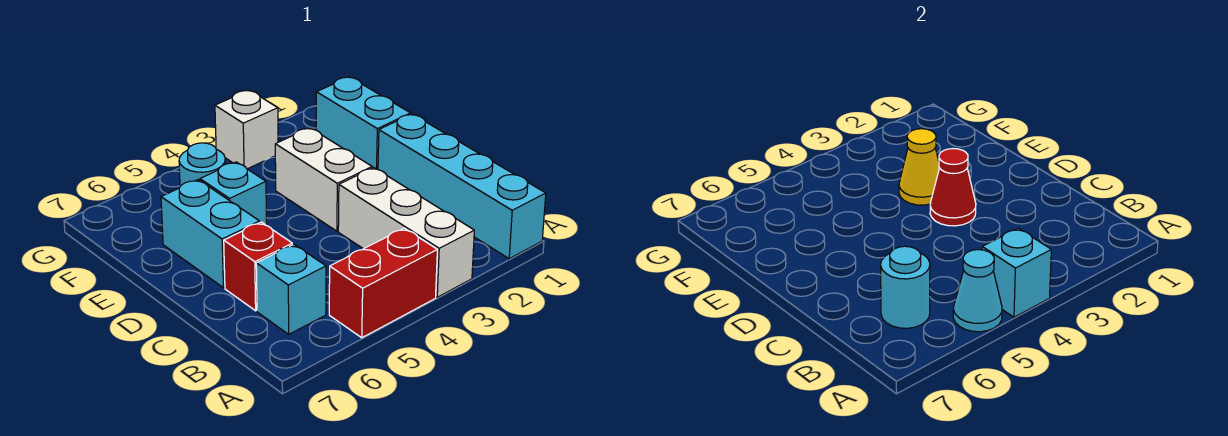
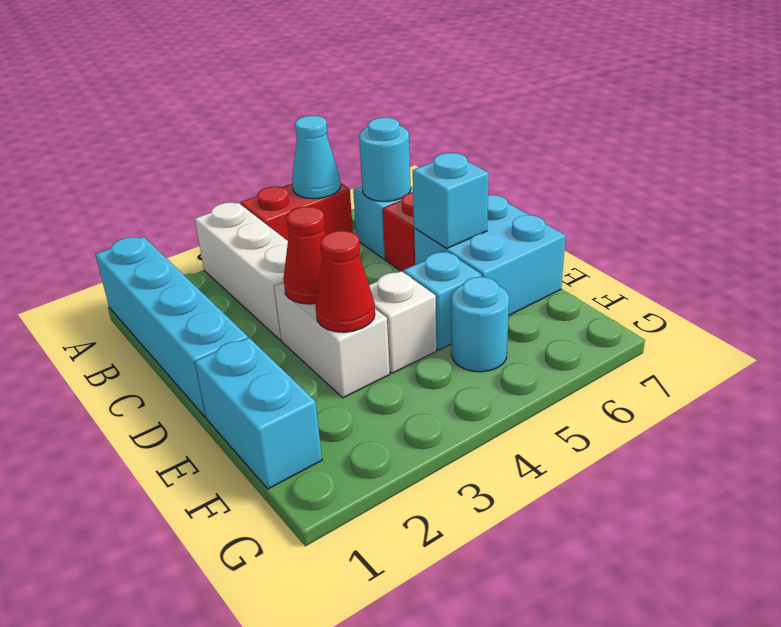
cyan 1x1 brick [982,228,1051,317] -> cyan 1x1 brick moved to [413,153,489,248]
cyan 1x2 brick [161,180,260,288] -> cyan 2x2 brick [414,195,566,316]
yellow 1x1 cone [899,129,939,205] -> red 1x1 cone [315,231,375,332]
white 1x1 brick [215,90,278,169] -> white 1x1 brick moved to [369,271,436,373]

